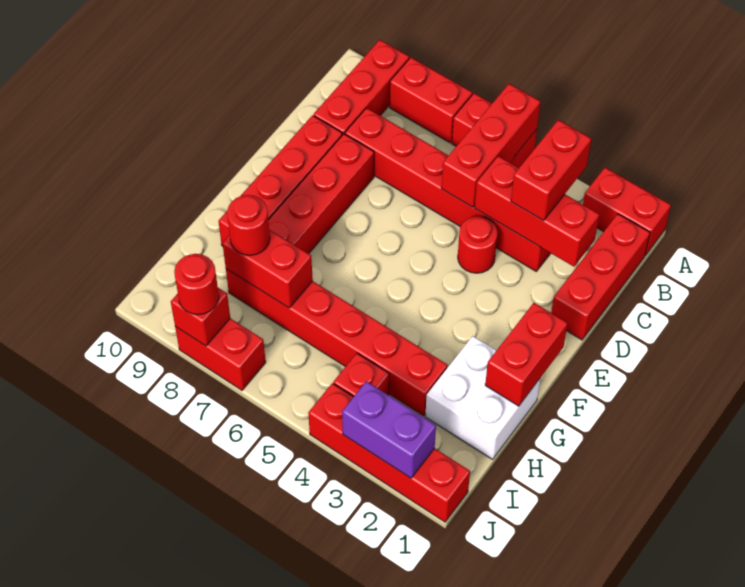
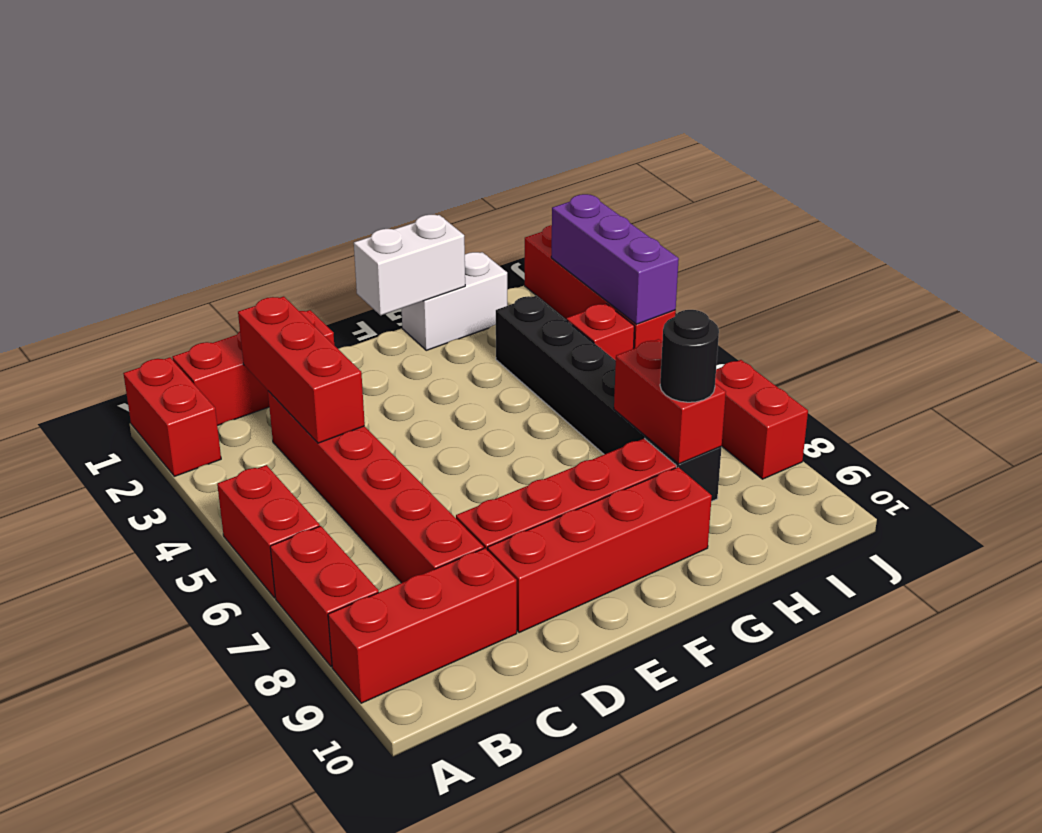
red 1x3 brick [441,84,540,207] -> none
red 1x2 brick [511,120,591,221] -> none
red 1x1 round brick [458,216,498,273] -> none
red 1x2 brick [485,303,568,406] -> white 1x2 brick [354,215,465,315]
white 2x2 brick [425,336,541,459] -> white 1x2 brick [402,252,507,350]
red 1x6 brick [226,269,448,416] -> black 1x6 brick [496,296,721,502]
red 1x1 round brick [227,195,270,255] -> black 1x1 round brick [660,310,719,402]
purple 1x2 brick [342,381,436,478] -> purple 1x3 brick [551,194,679,324]
red 1x1 brick [171,288,230,346] -> none
red 1x1 round brick [174,254,219,315] -> none

